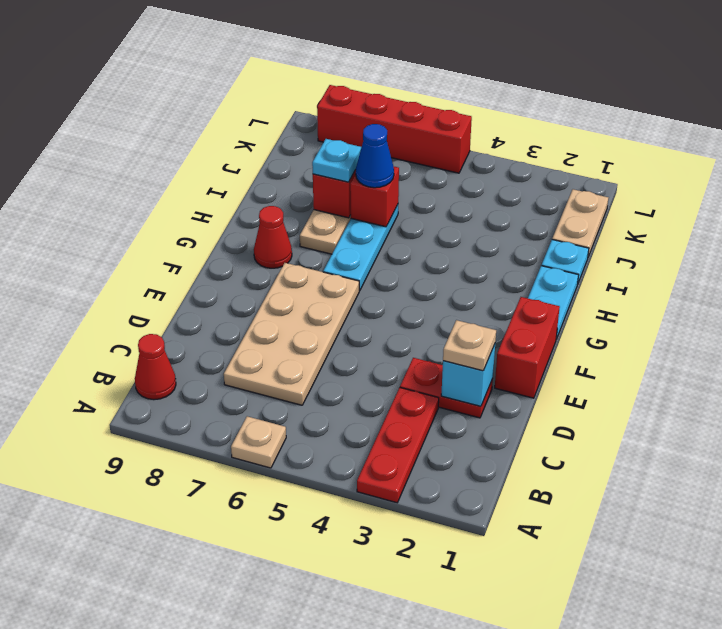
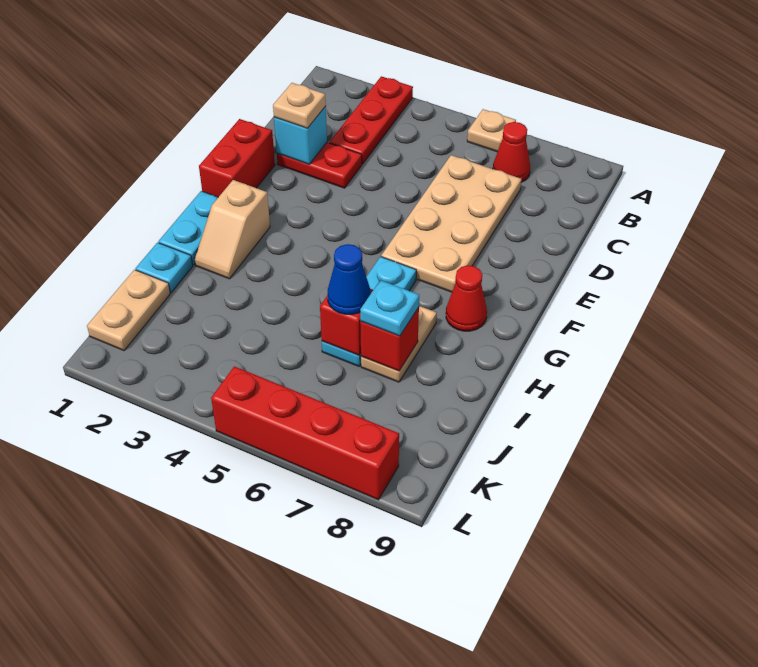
red 1x1 cone [135,334,176,400] -> red 1x1 cone moved to [493,122,530,182]
none -> tan 1x2 slope [195,180,270,279]

